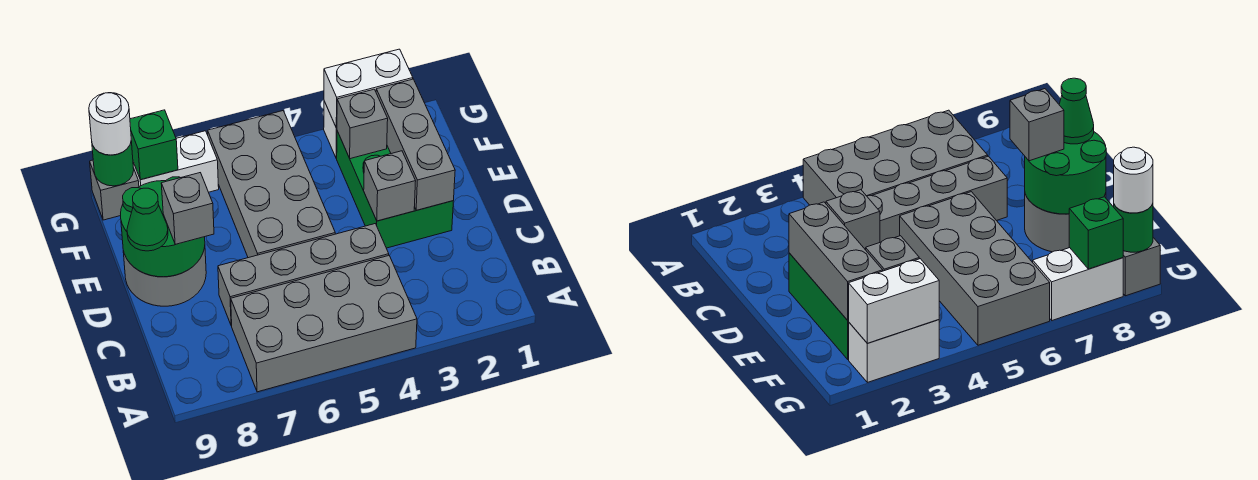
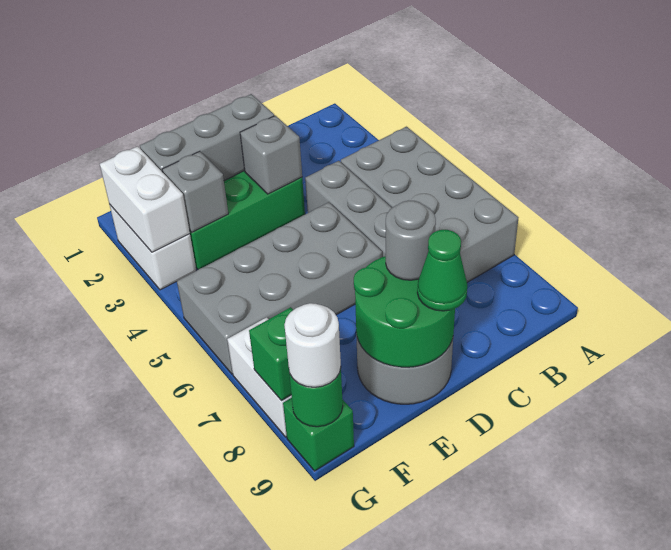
grey 1x1 brick [161,173,214,244] -> grey 1x1 round brick [386,200,436,280]
grey 1x1 brick [90,160,139,220] -> green 1x1 brick [283,398,354,471]

